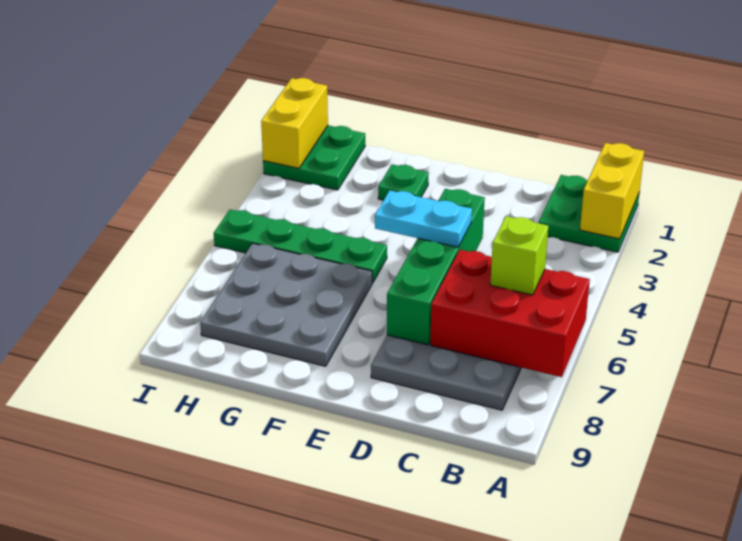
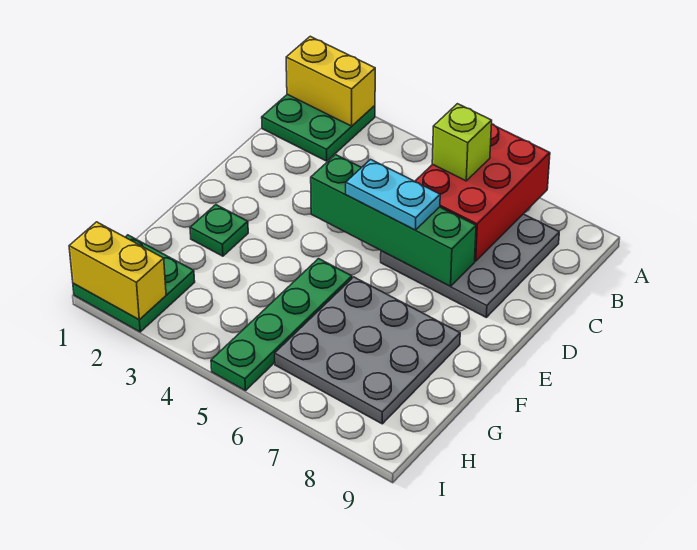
cyan 1x2 plate [375,191,472,247] -> cyan 1x2 plate turned to [346,159,440,230]

